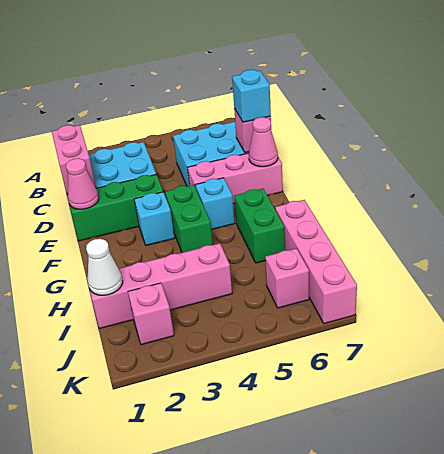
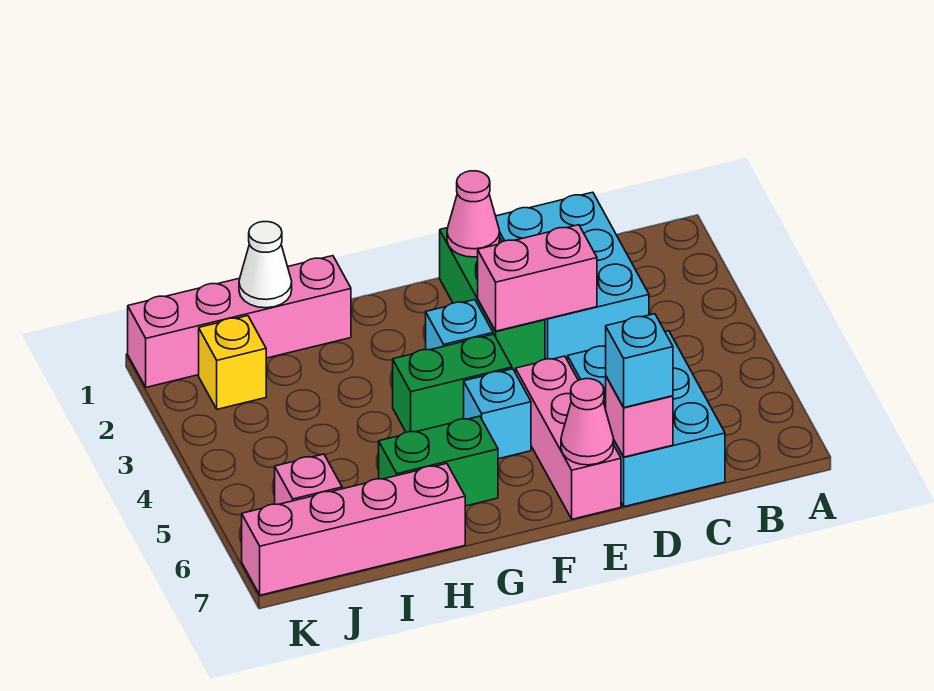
pink 1x2 brick [52,125,96,194] -> pink 1x2 brick moved to [478,225,597,331]
pink 1x4 brick [87,243,232,329] -> pink 1x4 brick turned to [128,256,351,387]
pink 1x1 brick [128,283,174,345] -> yellow 1x1 brick [199,316,266,409]

